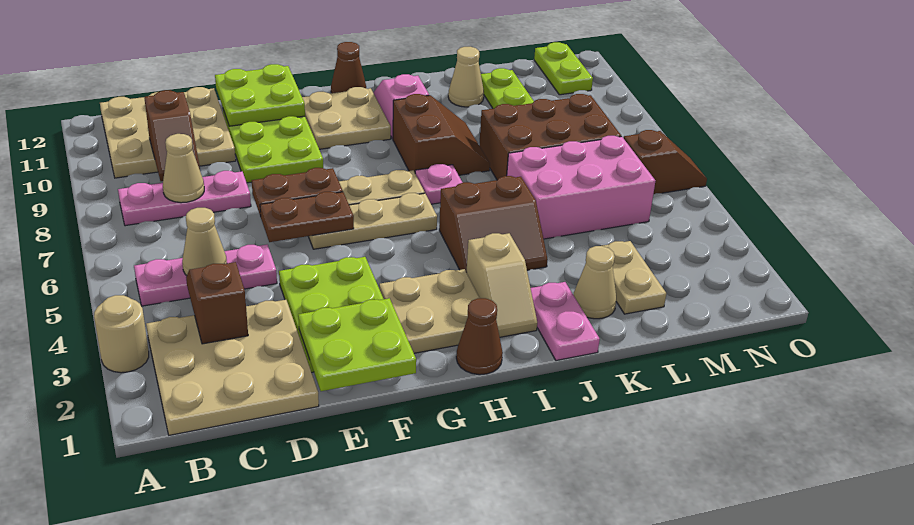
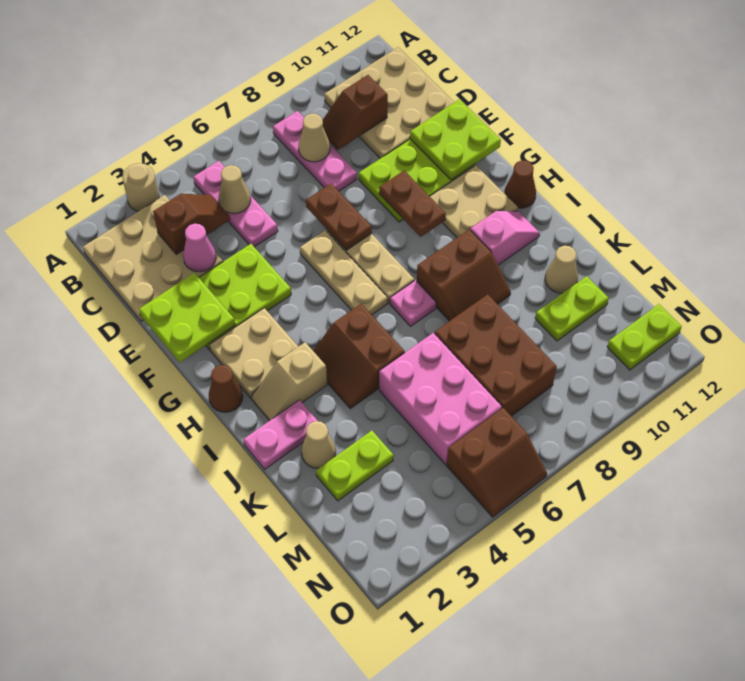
none -> pink 1x1 cone [183,224,216,272]
brown 1x2 plate [260,192,354,242] -> brown 1x2 plate moved to [379,171,446,237]
tan 1x2 plate [603,241,666,314] -> lime 1x2 plate [316,431,394,501]
brown 1x2 slope [624,130,707,194] -> brown 2x2 slope [447,408,547,517]

